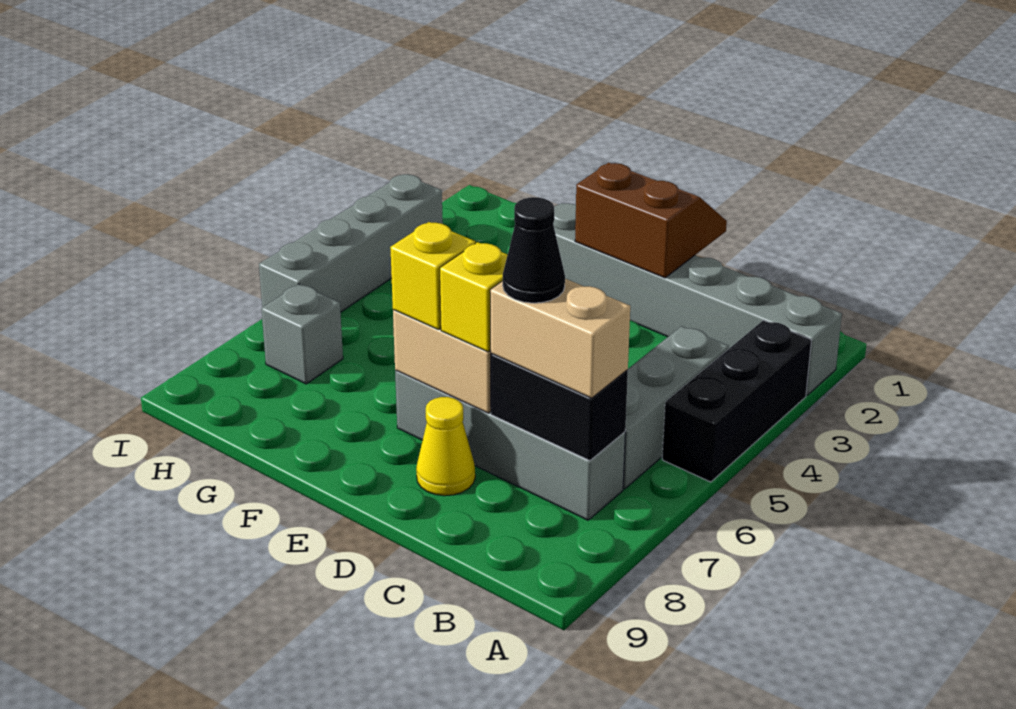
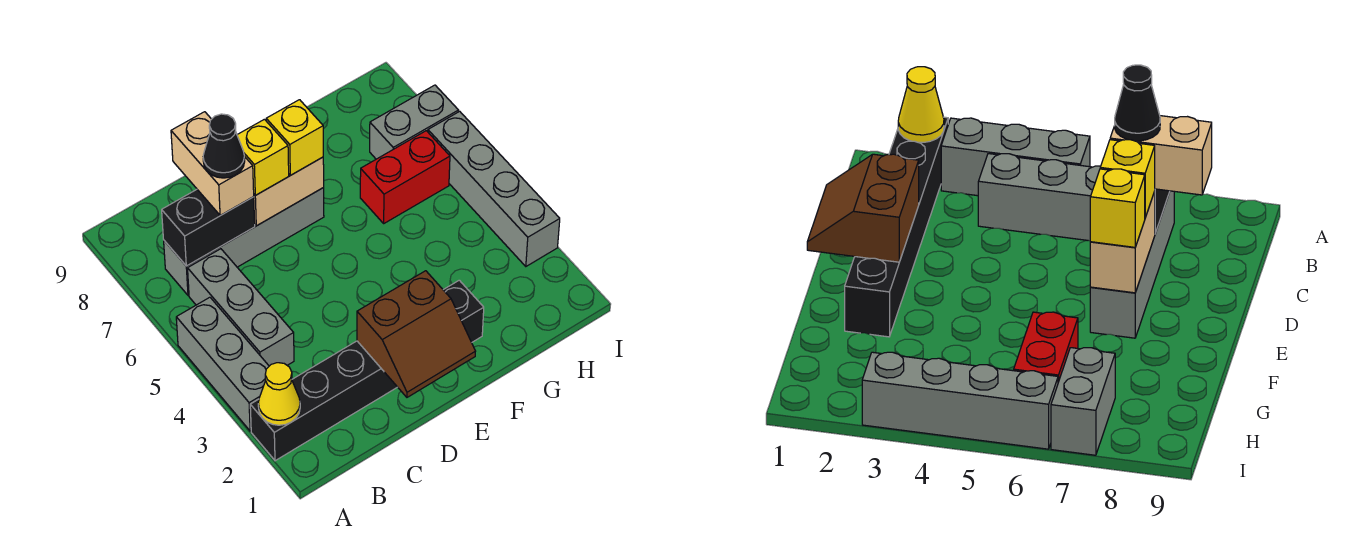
grey 1x6 brick [553,203,842,395] -> black 1x6 brick [250,280,484,461]
black 1x3 brick [662,320,812,482] -> grey 1x3 brick [176,297,269,431]
tan 1x2 brick [490,279,630,398] -> tan 1x2 brick turned to [171,112,254,216]
yellow 1x1 cone [416,397,475,496] -> yellow 1x1 cone moved to [258,363,300,425]
none -> red 1x2 brick [360,131,450,223]
grey 1x1 brick [261,284,343,384] -> grey 1x2 brick [370,85,459,159]

